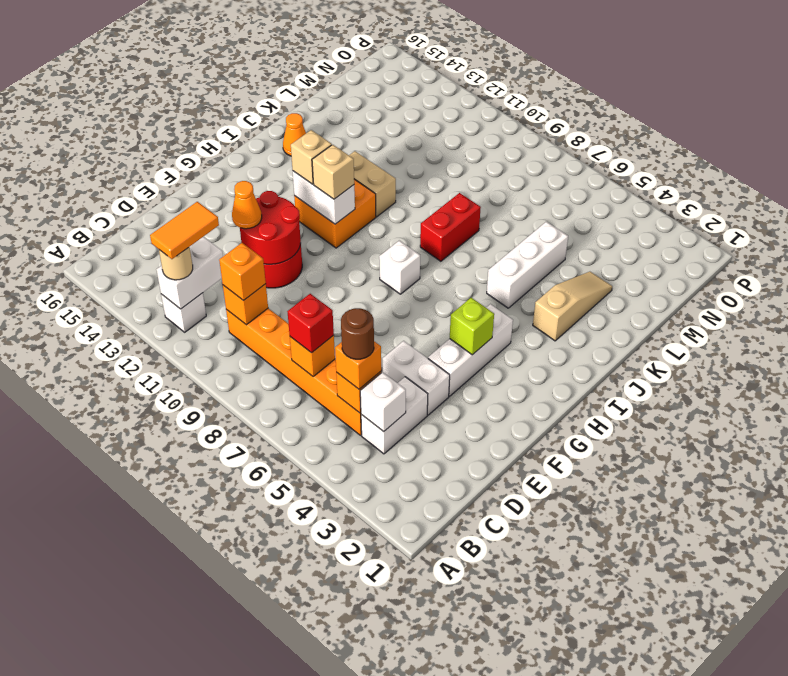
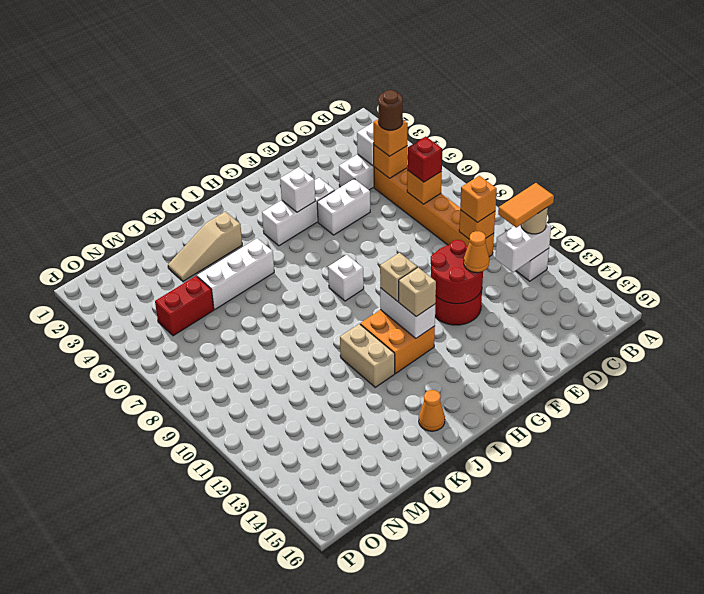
white 1x2 brick [383,341,450,415] -> white 1x2 brick turned to [317,179,370,235]
lime 1x1 brick [450,298,494,355] -> white 1x1 brick [280,167,315,212]
red 1x2 brick [420,193,481,261] -> red 1x2 brick moved to [155,276,214,336]

